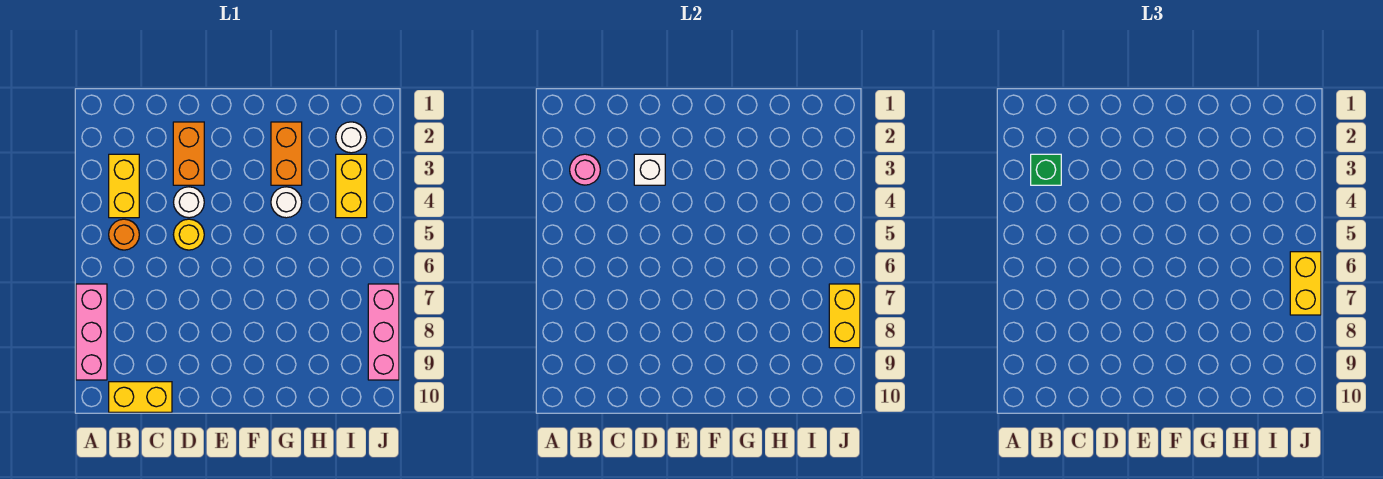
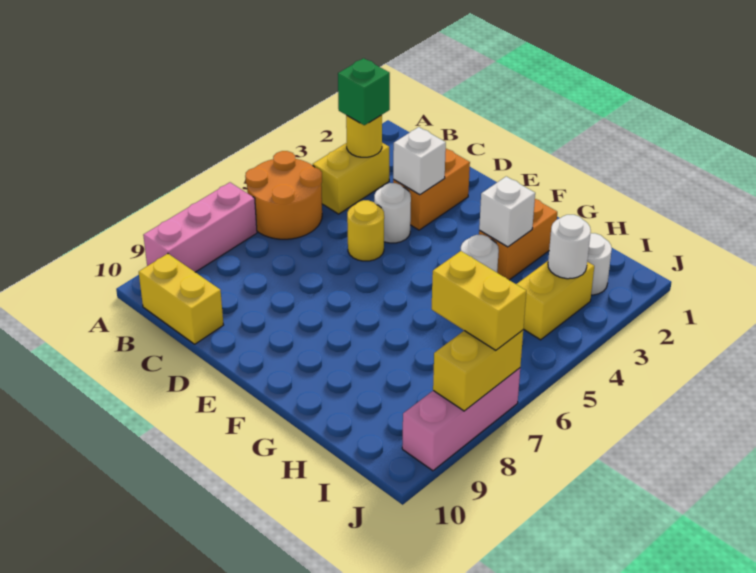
pink 1x1 round brick [570,154,600,185] -> yellow 1x1 round brick [346,115,382,157]
orange 1x1 round brick [109,219,139,250] -> orange 2x2 round brick [245,151,322,239]
none -> white 1x1 brick [479,176,535,247]
none -> white 1x1 round brick [548,215,591,279]
yellow 1x2 brick [1290,252,1321,315] -> yellow 1x2 brick turned to [432,251,526,350]

